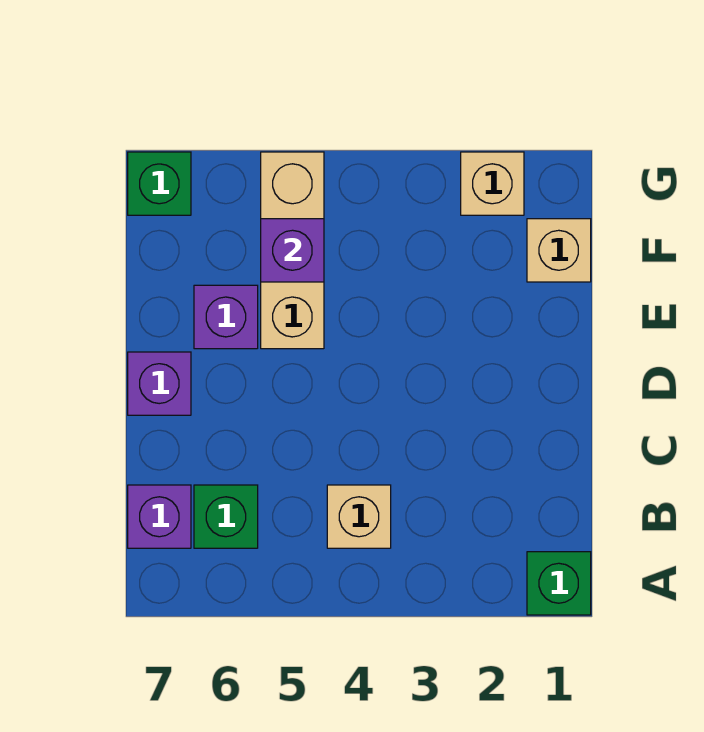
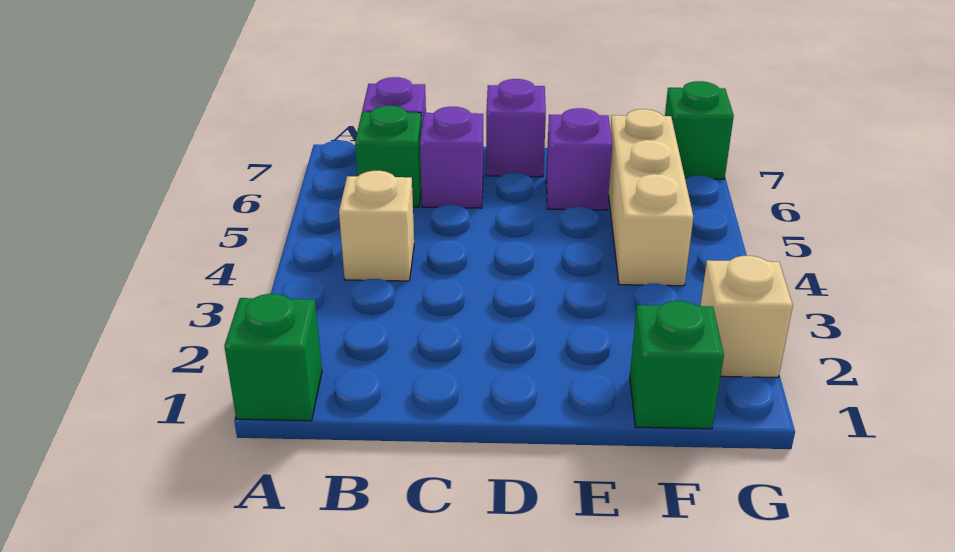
tan 1x3 brick [261,152,324,349] -> tan 1x3 brick turned to [608,109,693,286]
tan 1x1 brick [527,219,591,282] -> green 1x1 brick [630,301,724,429]
purple 1x1 brick [261,219,324,282] -> purple 1x1 brick moved to [420,107,483,208]

